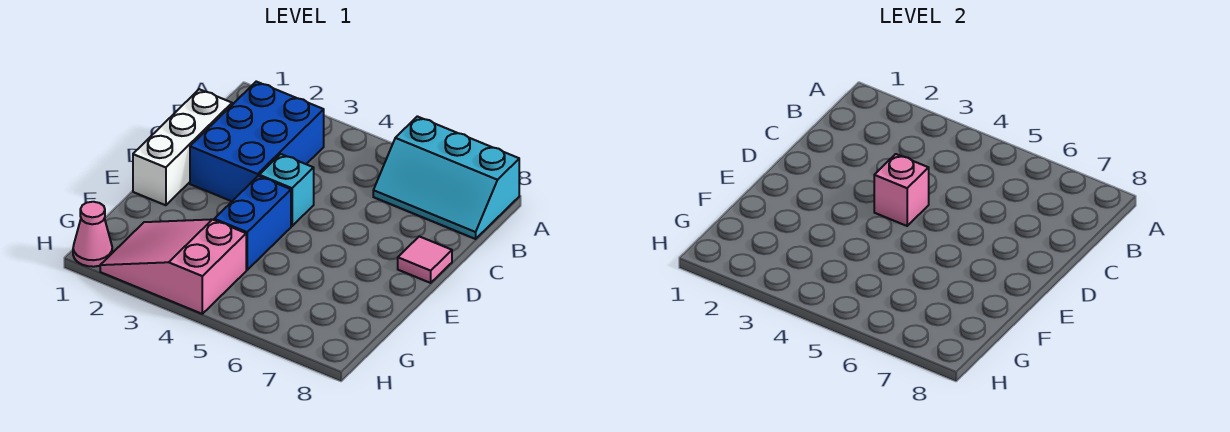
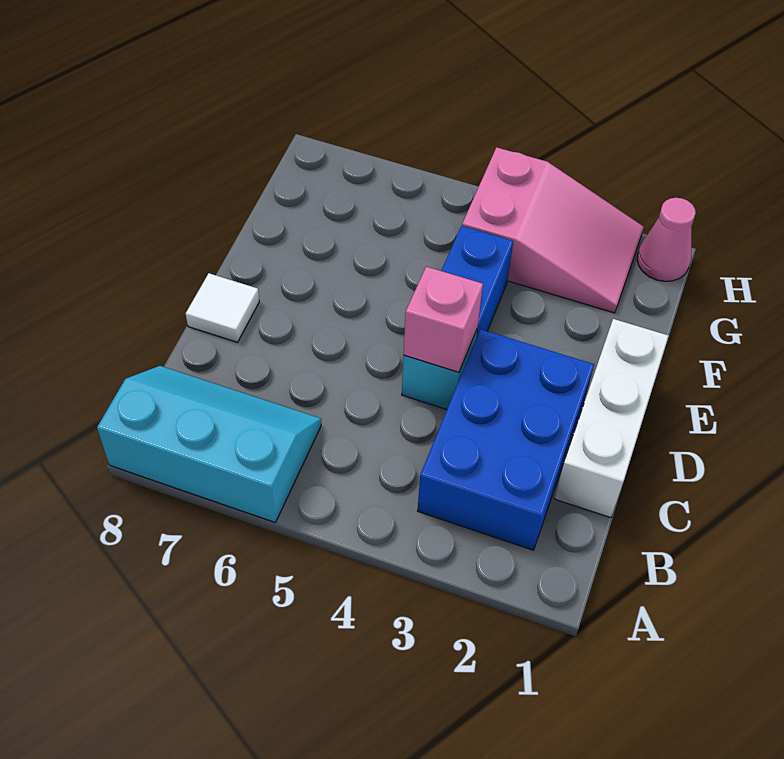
pink 1x1 tile [398,236,452,283] -> white 1x1 tile [186,273,259,342]

